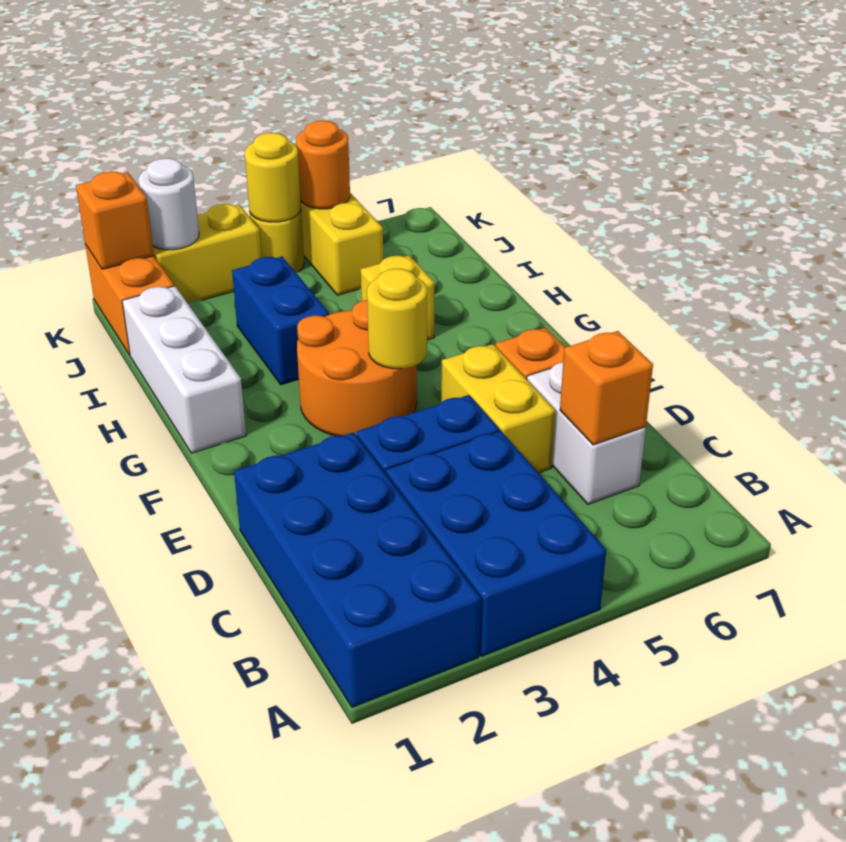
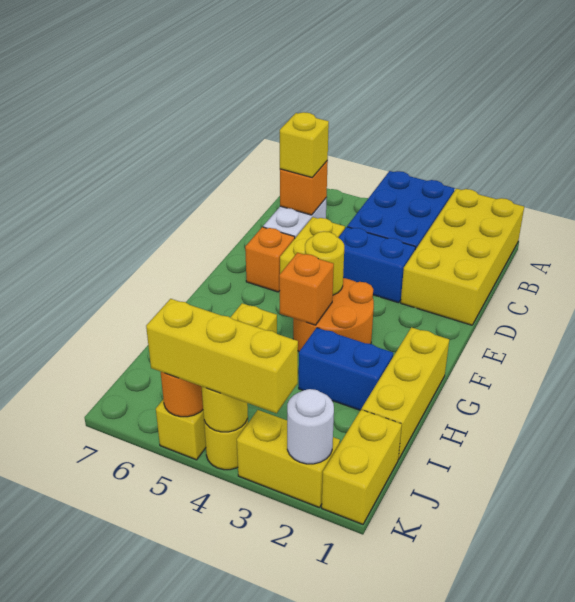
blue 2x4 brick [234,432,481,707] -> yellow 2x4 brick [401,189,524,325]
none -> yellow 1x1 brick [280,112,329,177]
white 1x3 brick [122,286,246,453] -> yellow 1x3 brick [362,327,449,459]
blue 1x2 brick [232,257,329,385] -> blue 1x2 brick turned to [299,328,393,410]
orange 1x2 brick [85,244,174,355] -> yellow 1x2 brick [322,410,402,524]
orange 1x1 brick [76,172,154,269] -> orange 1x1 brick moved to [279,253,334,325]
none -> yellow 1x3 brick [146,299,298,413]

